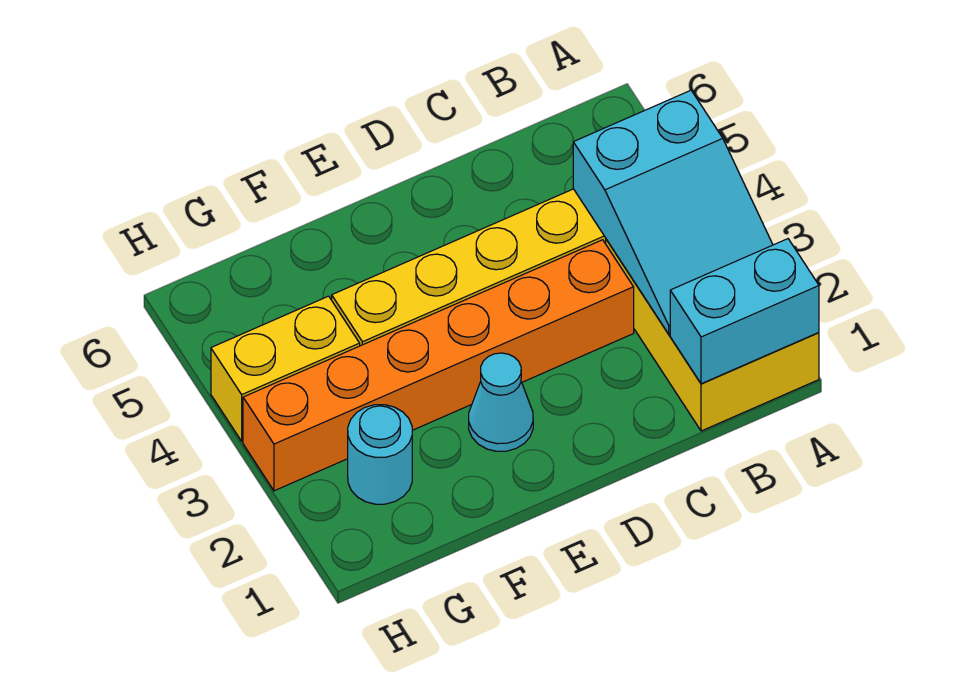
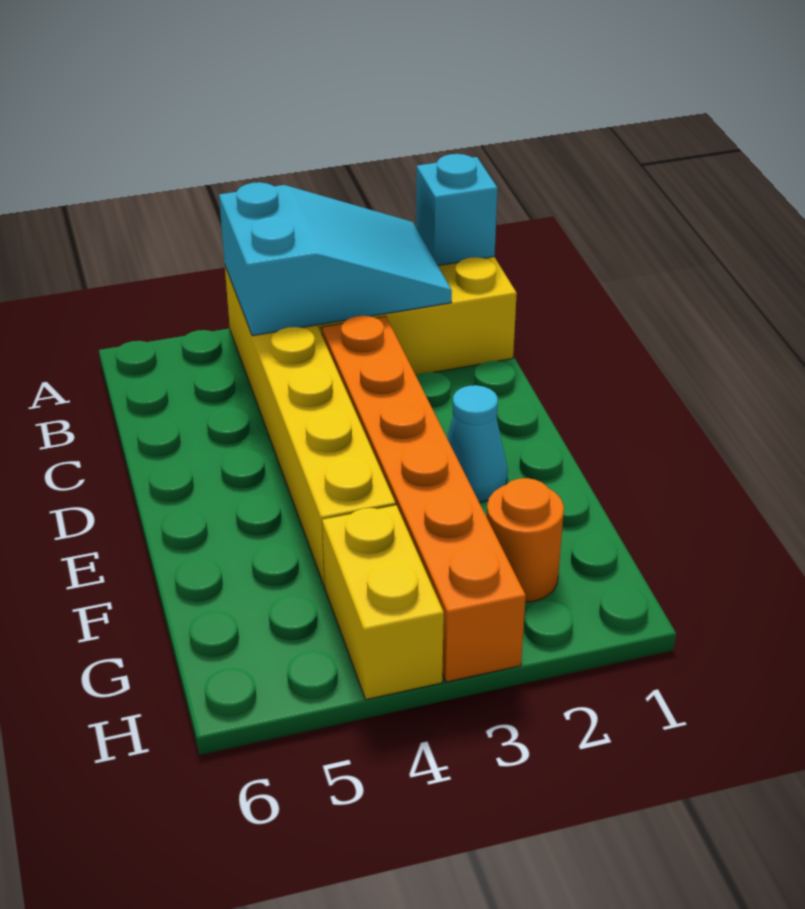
cyan 1x2 brick [670,239,819,384] -> cyan 1x1 brick [416,154,498,266]
cyan 1x1 round brick [348,405,412,504] -> orange 1x1 round brick [487,478,564,602]

